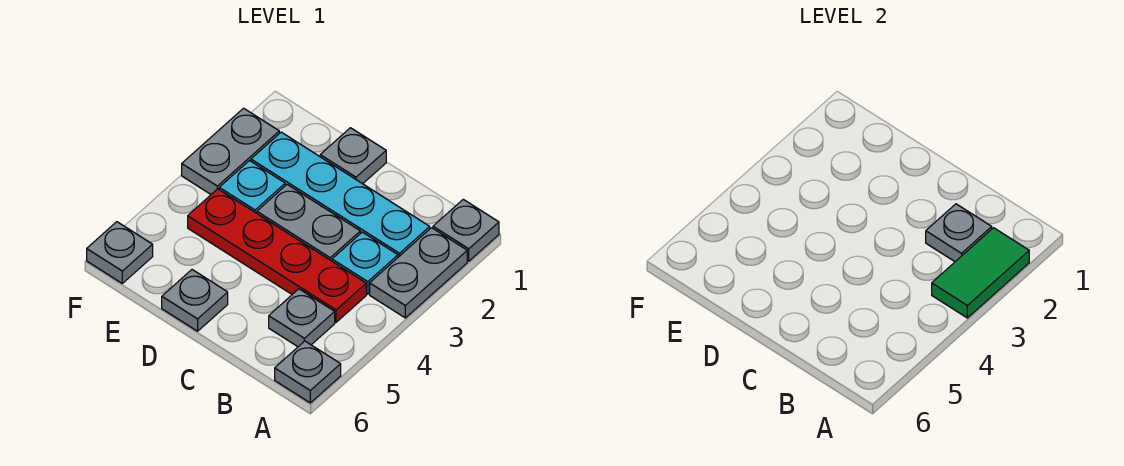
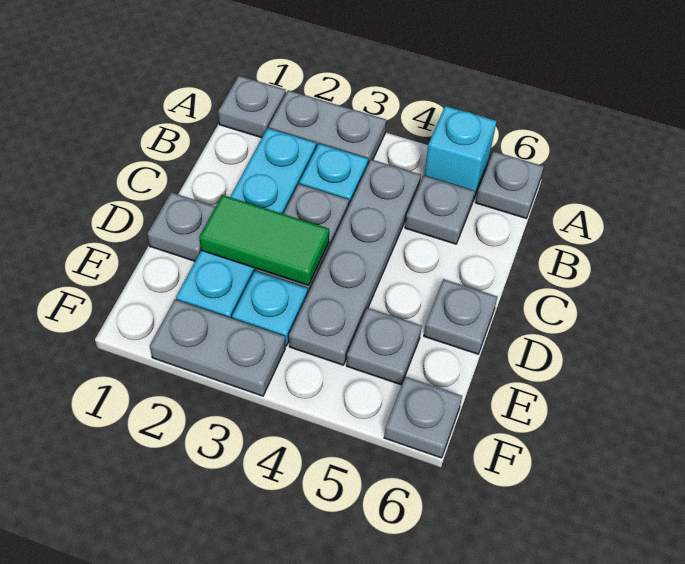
green 1x2 tile [932,228,1029,318] -> green 1x2 tile moved to [199,195,329,285]
none -> cyan 1x1 brick [424,106,497,200]
grey 1x1 plate [926,204,992,262] -> grey 1x1 plate moved to [346,308,422,385]
red 1x4 plate [188,189,366,322] -> grey 1x4 plate [289,159,421,365]

